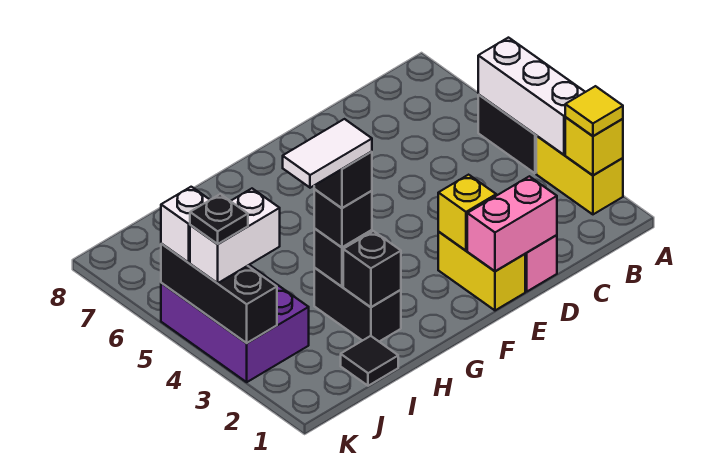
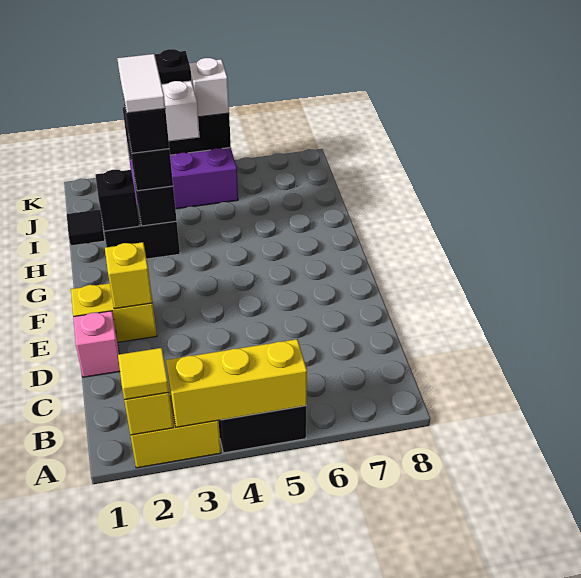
white 1x3 brick [478,38,585,155] -> yellow 1x3 brick [166,339,307,427]
pink 1x2 brick [467,176,557,271] -> none

